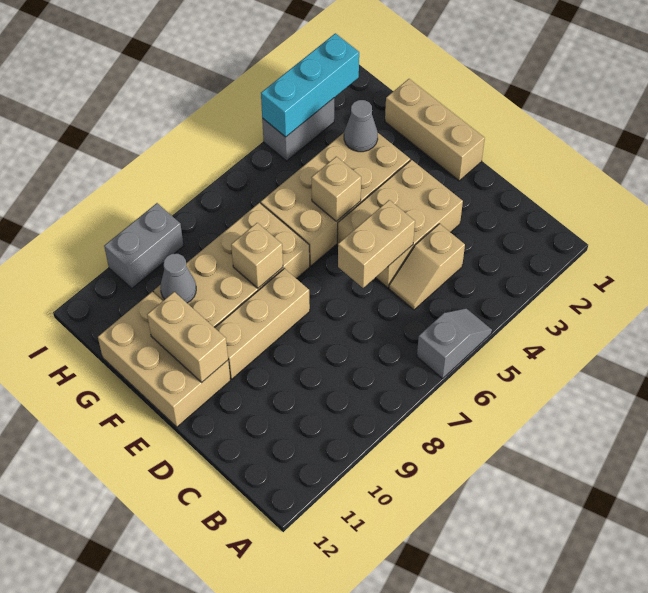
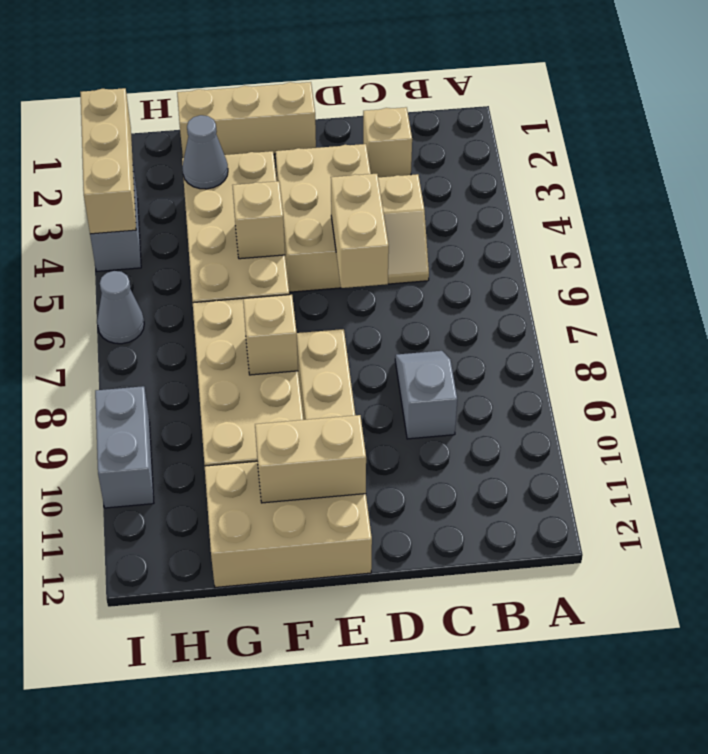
grey 1x2 slope [417,308,492,379] -> grey 1x2 slope moved to [395,351,457,439]
none -> tan 1x1 brick [363,107,412,177]
grey 1x1 cone [160,254,196,303] -> grey 1x1 cone moved to [97,271,144,344]
cyan 1x3 brick [261,33,359,137] -> tan 1x3 brick [80,88,136,234]

